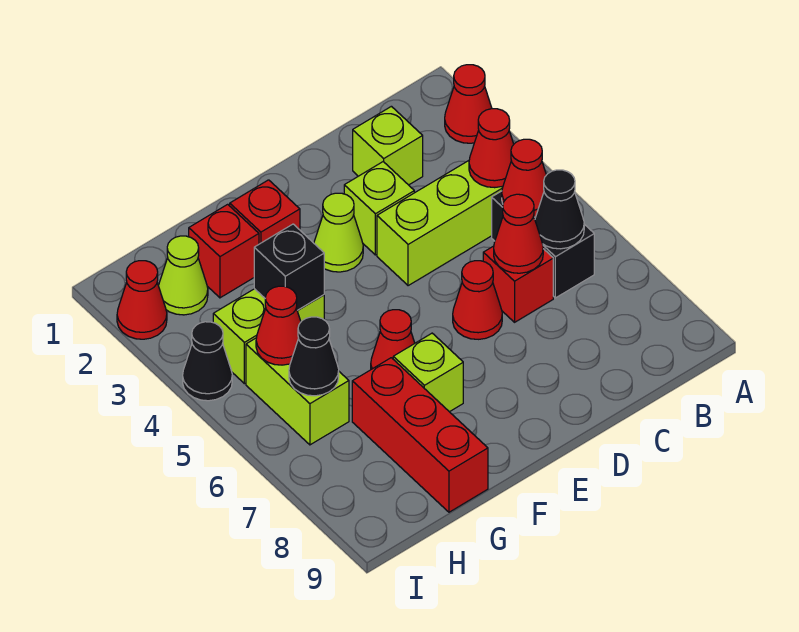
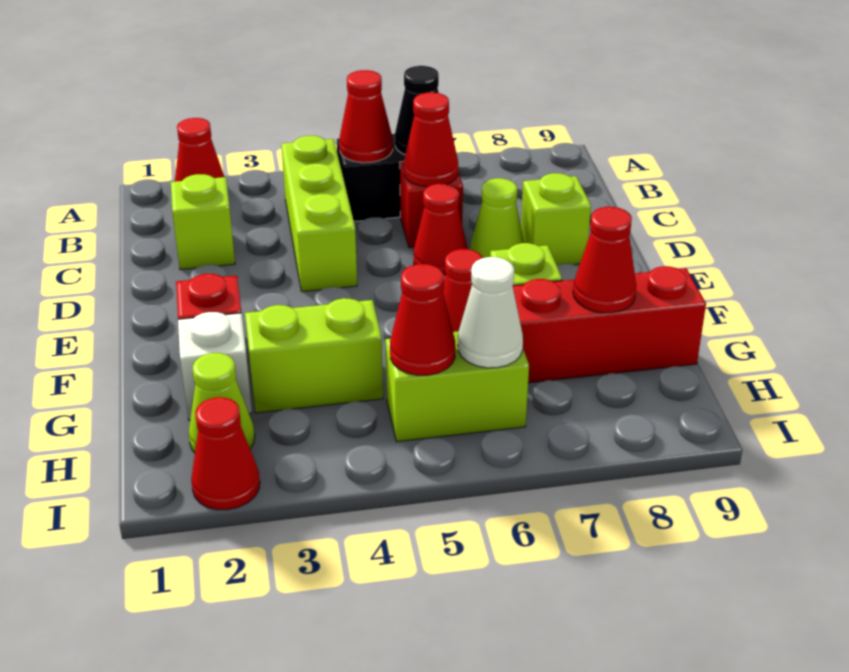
red 1x1 cone [469,109,514,188] -> red 1x1 cone moved to [573,207,636,313]
lime 1x1 brick [344,162,414,255] -> lime 1x1 brick moved to [521,173,591,265]
lime 1x1 cone [314,193,363,272] -> lime 1x1 cone moved to [470,178,524,258]
red 1x1 brick [189,204,259,298] -> white 1x1 brick [178,312,252,420]
lime 1x2 brick [213,289,324,384] -> lime 1x2 brick turned to [245,298,383,413]
black 1x1 brick [254,224,324,311] -> none
black 1x1 cone [289,317,339,396] -> white 1x1 cone [458,257,523,368]
black 1x1 cone [183,322,232,401] -> none

